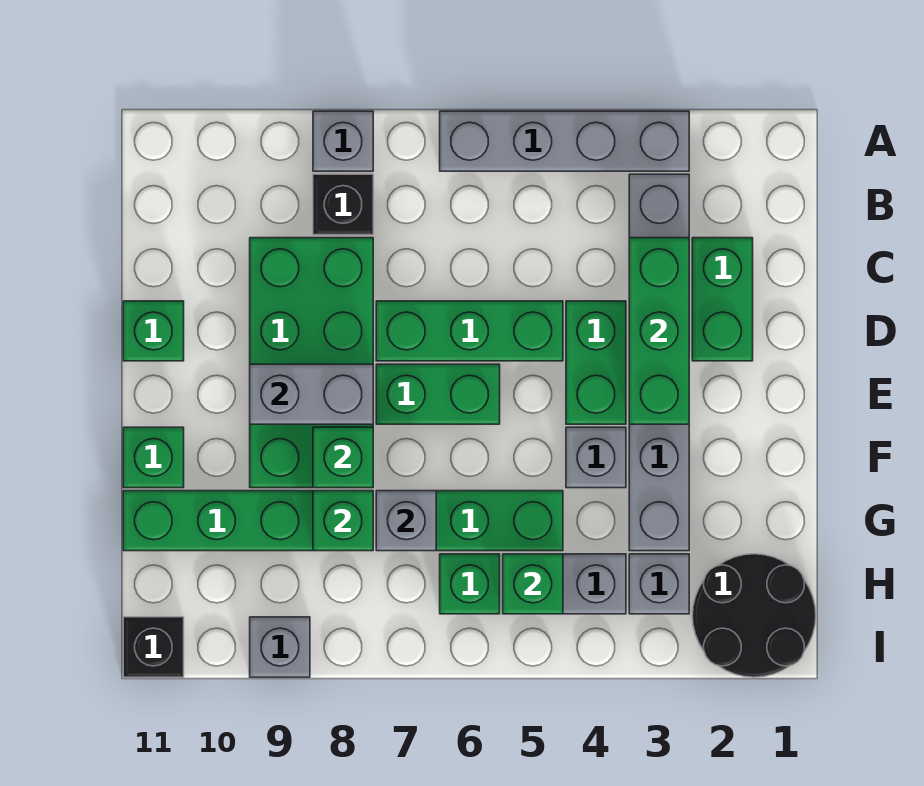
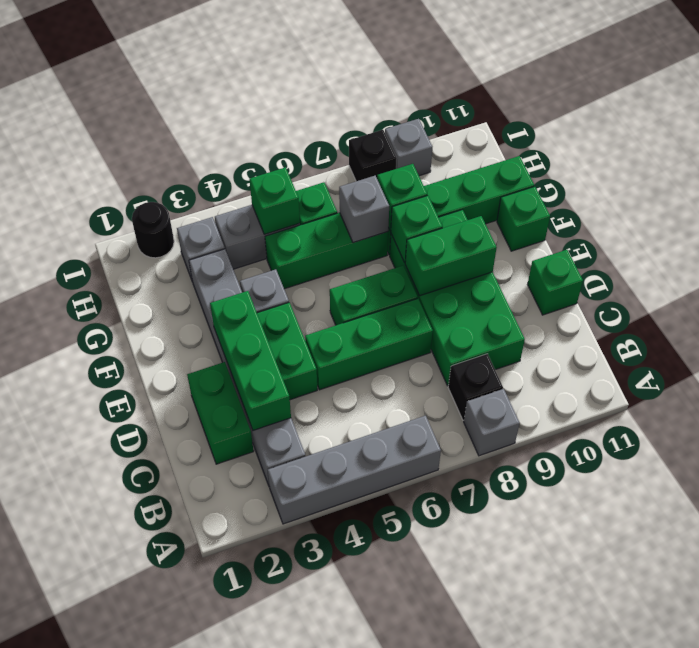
grey 1x2 brick [250,364,373,424] -> green 1x2 brick [405,216,497,296]
black 2x2 round brick [692,554,816,677] -> black 1x1 round brick [132,202,174,258]
black 1x1 brick [123,617,184,677] -> black 1x1 brick moved to [349,130,397,181]

